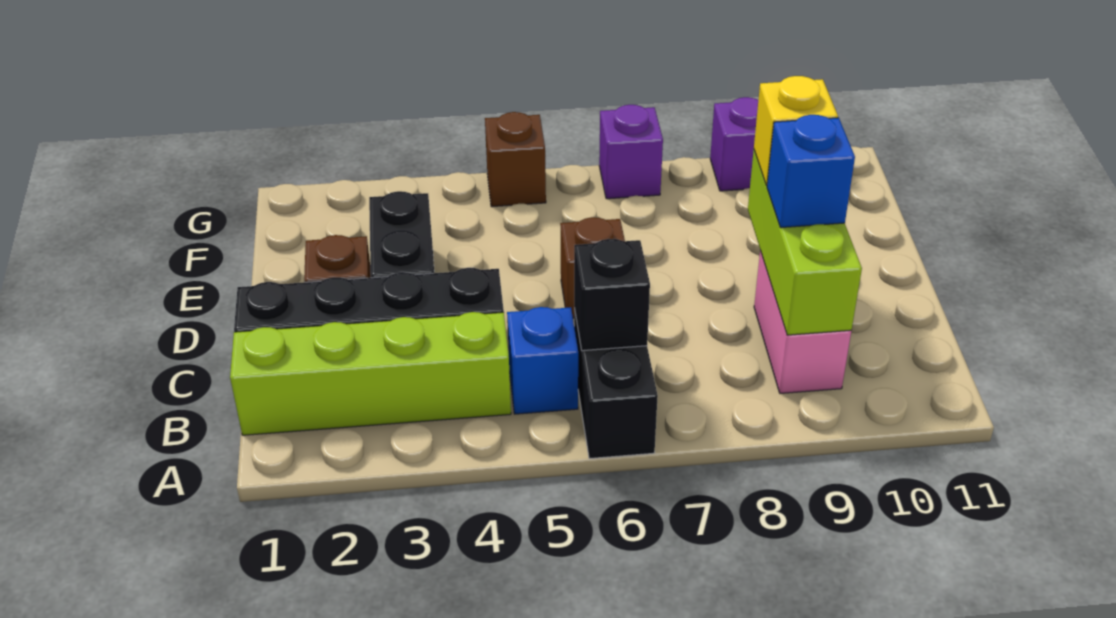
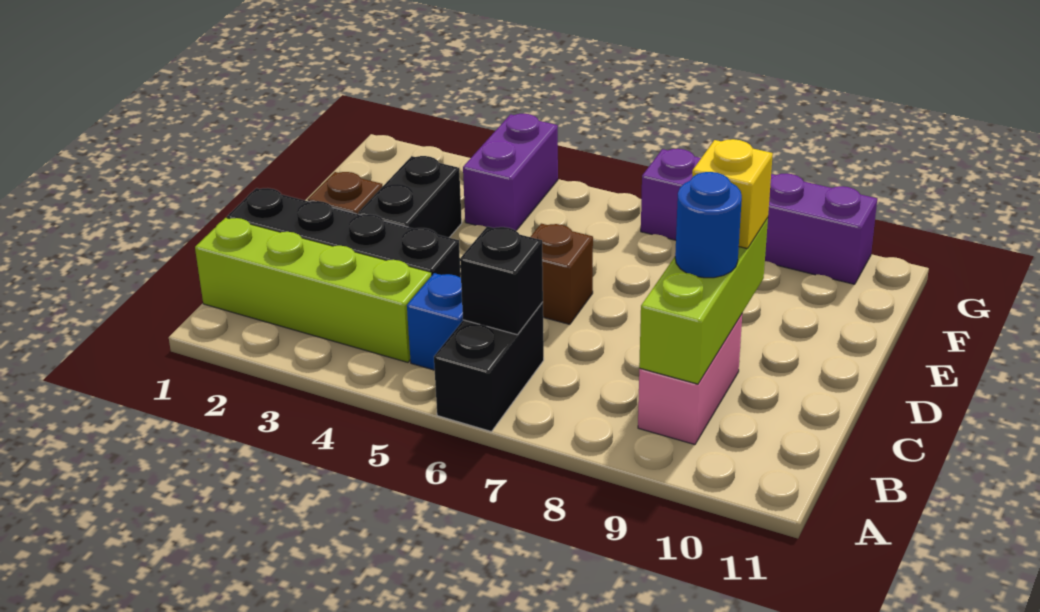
blue 1x1 brick [767,115,855,228] -> blue 1x1 round brick [675,172,742,278]
none -> purple 1x2 brick [463,114,558,230]
brown 1x1 brick [485,112,546,207] -> none

